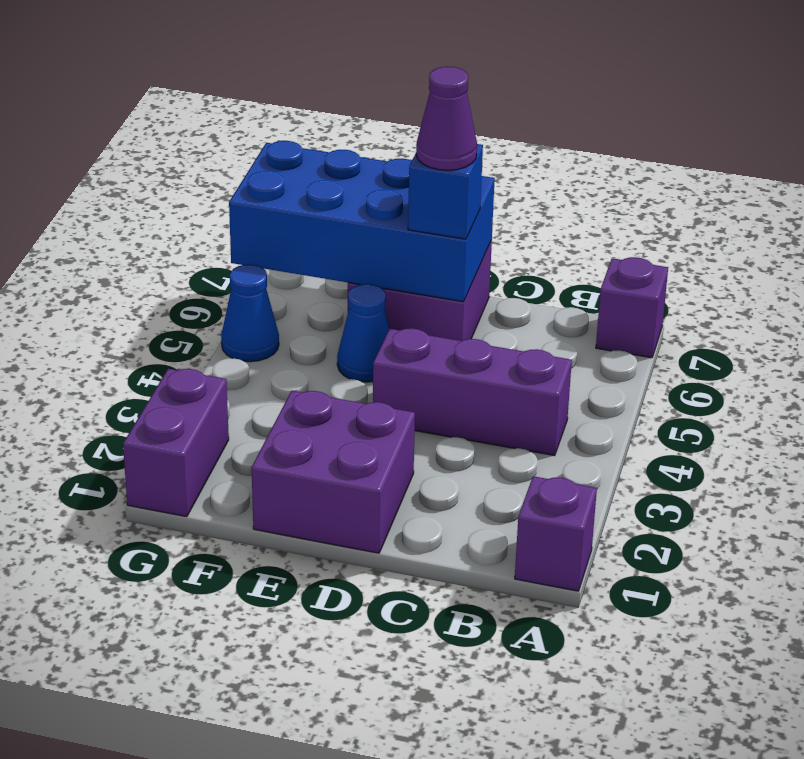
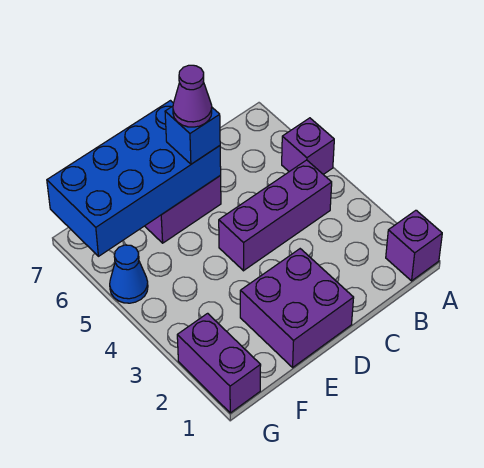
purple 1x1 brick [596,257,668,358] -> purple 1x1 brick moved to [282,118,334,174]
blue 1x1 cone [337,284,389,382] -> none

